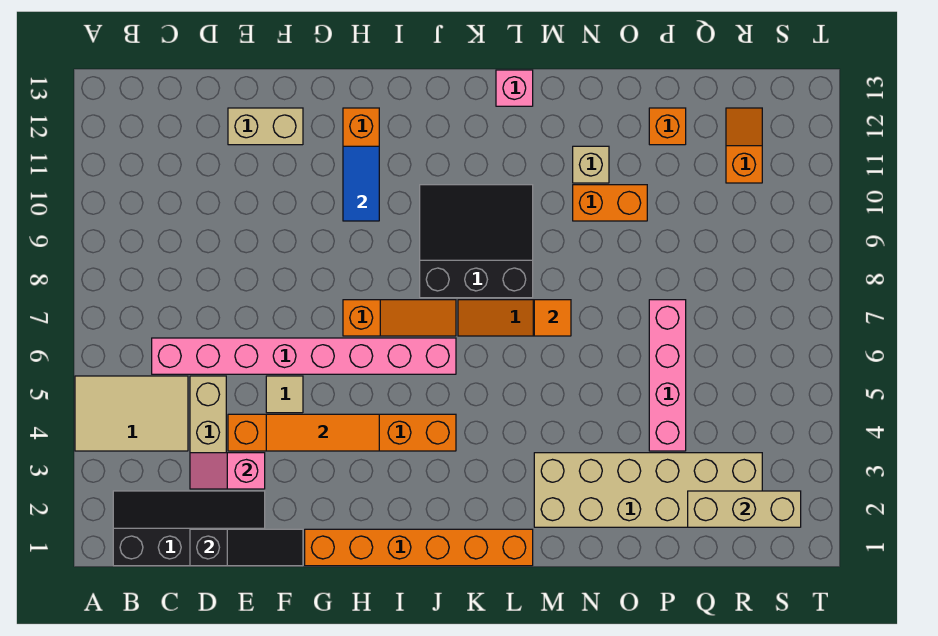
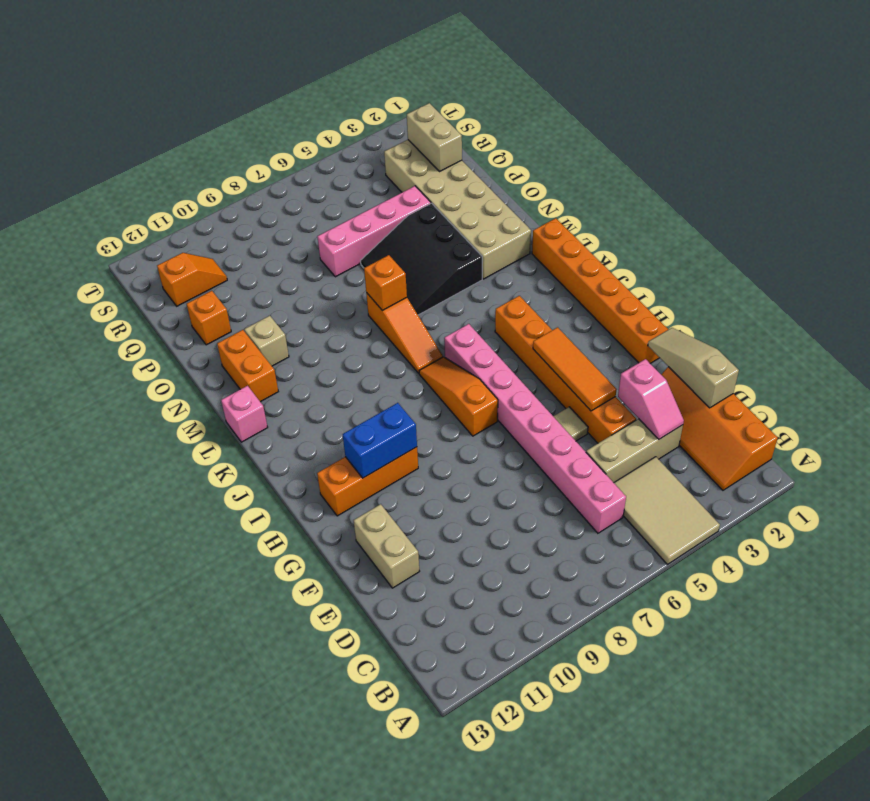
black 2x4 slope [113,491,265,566] -> orange 2x4 slope [662,367,778,490]
black 1x3 slope [190,529,303,566] -> tan 1x3 slope [648,328,739,408]
blue 1x2 tile [343,146,379,221] -> blue 1x2 brick [343,403,417,478]
black 3x3 slope [420,185,533,298] -> black 3x3 slope moved to [361,203,482,315]
orange 1x1 tile [534,300,571,336] -> orange 1x1 brick [364,255,407,310]
orange 1x2 brick [573,185,647,221] -> orange 1x2 brick moved to [217,330,278,402]
tan 1x3 brick [688,491,801,527] -> tan 1x2 brick [407,103,462,172]
orange 1x2 slope [726,108,762,183] -> orange 1x2 slope turned to [157,253,227,306]

